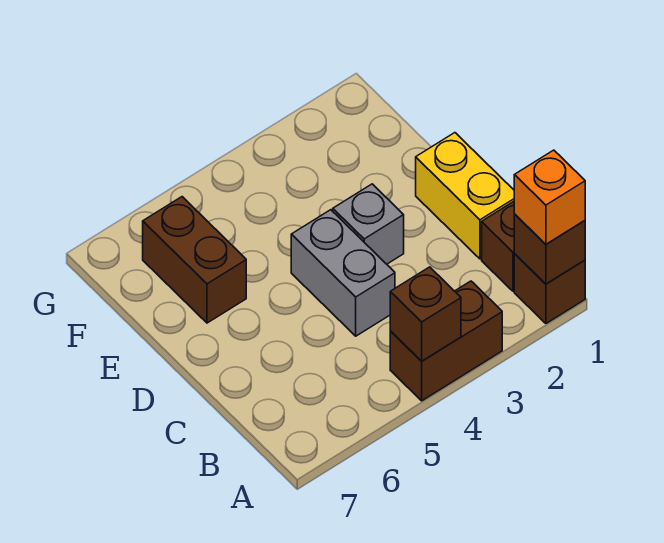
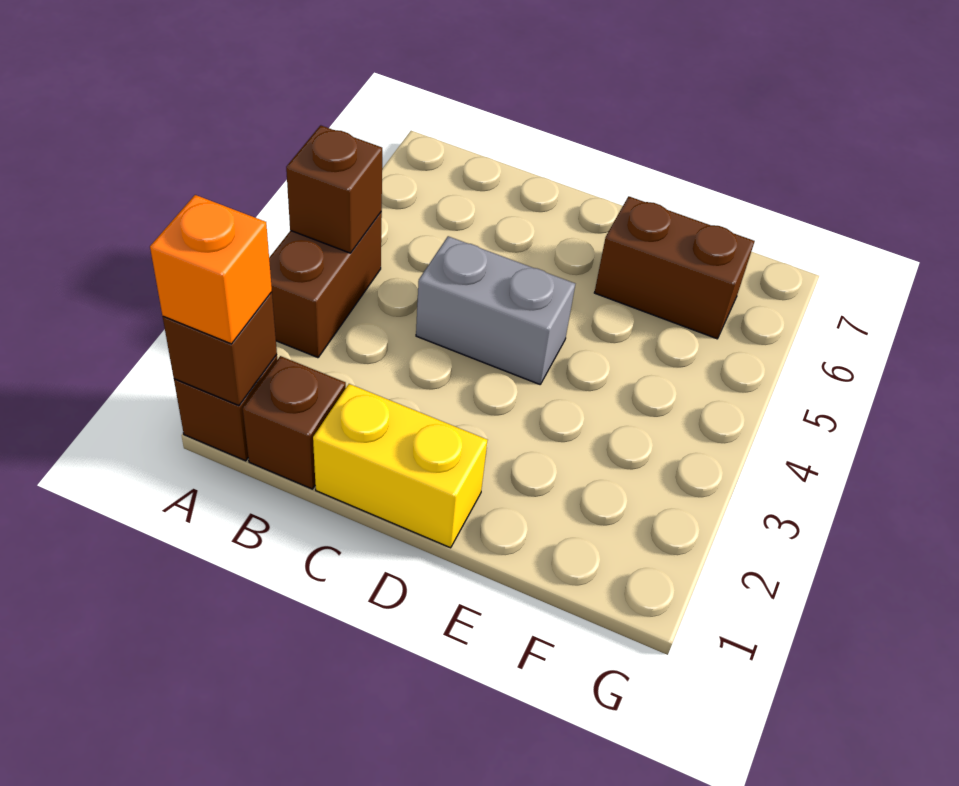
grey 1x1 brick [333,184,404,264] -> none

